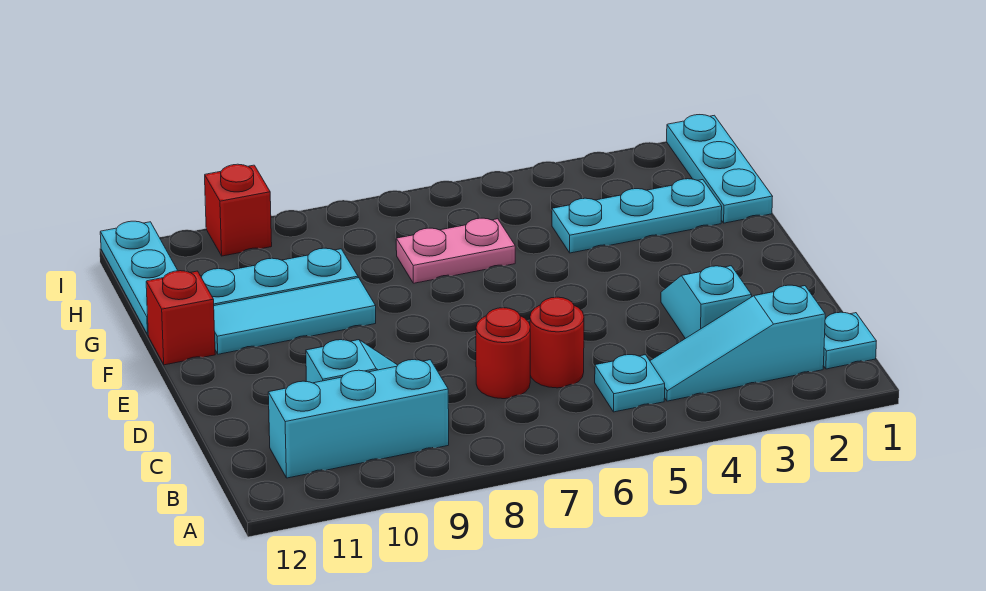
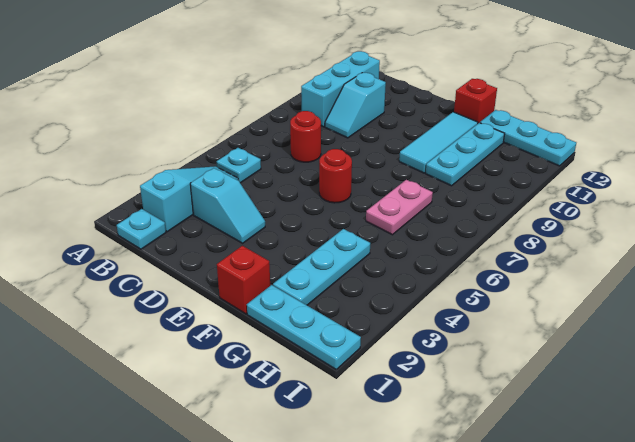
red 1x1 round brick [530,297,584,388] -> red 1x1 round brick moved to [319,149,352,203]
red 1x1 brick [205,164,272,256] -> red 1x1 brick moved to [217,246,270,314]

